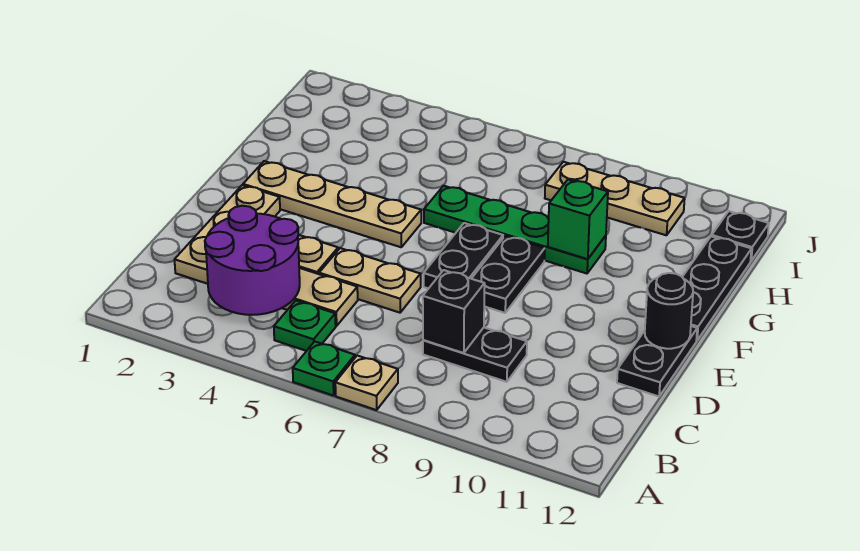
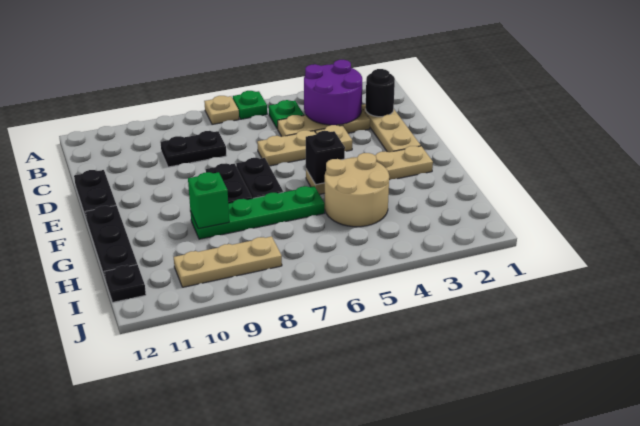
black 1x1 brick [423,270,485,353] -> black 1x1 brick moved to [306,131,345,185]
black 1x1 round brick [645,273,693,349] -> black 1x1 round brick moved to [366,69,395,117]
none -> tan 2x2 round brick [325,153,389,227]

